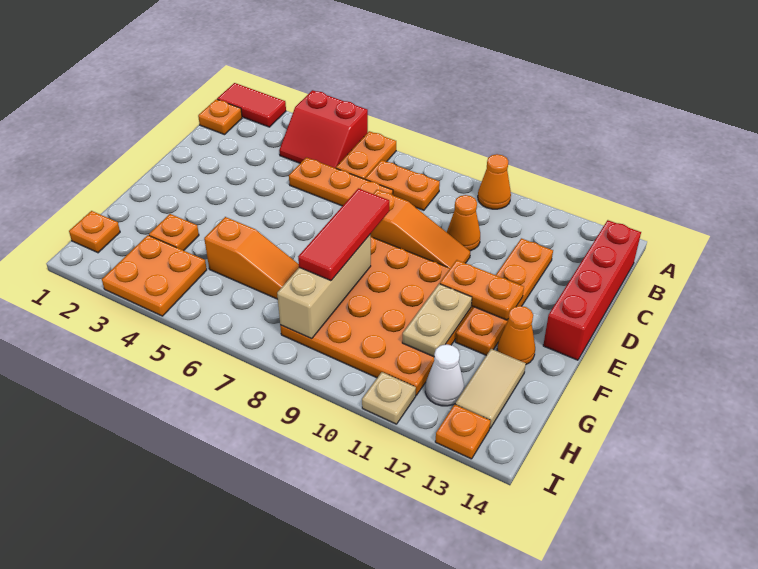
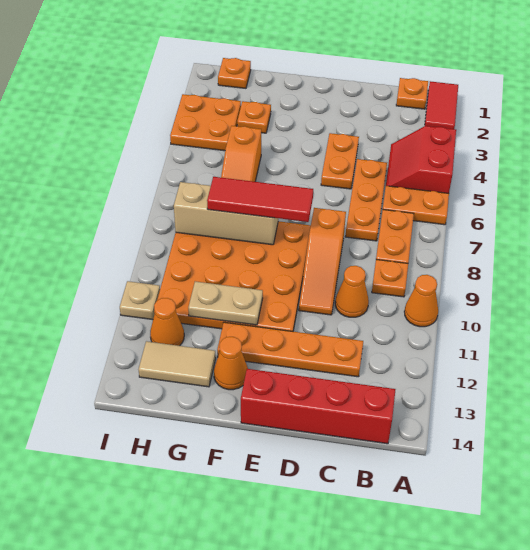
orange 1x2 plate [440,260,524,320] -> orange 1x2 plate moved to [321,133,359,189]
white 1x1 cone [425,344,464,406] -> orange 1x1 cone [150,298,184,346]
orange 1x1 plate [435,404,491,459] -> orange 1x1 plate moved to [372,259,408,297]

